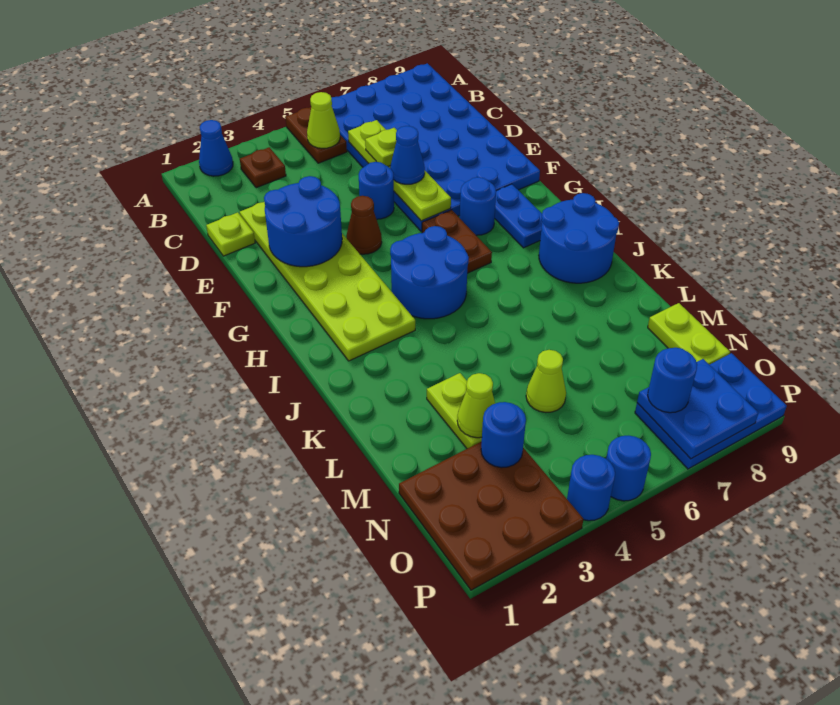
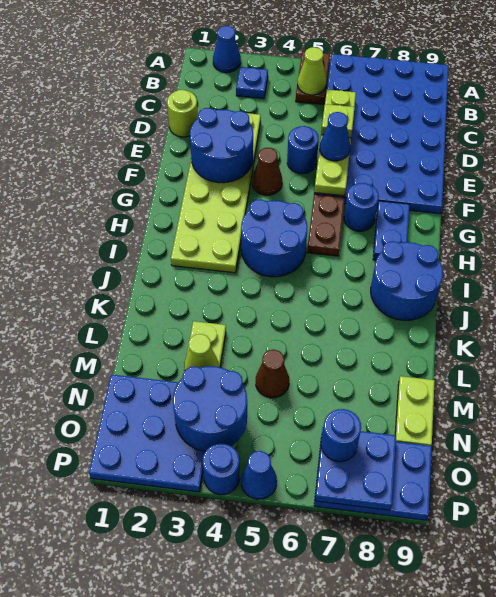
brown 1x1 plate [240,147,286,188] -> blue 1x1 plate [236,67,268,99]
lime 1x1 plate [206,212,255,256] -> lime 1x1 round brick [167,90,198,137]
lime 1x1 cone [526,350,566,412] -> brown 1x1 cone [256,350,289,398]
brown 3x3 plate [399,441,583,590] -> blue 3x3 plate [89,374,205,492]
blue 1x1 round brick [481,402,526,468] -> blue 2x2 round brick [173,366,247,451]
blue 1x1 round brick [606,436,651,501] -> blue 1x1 cone [241,451,277,499]

